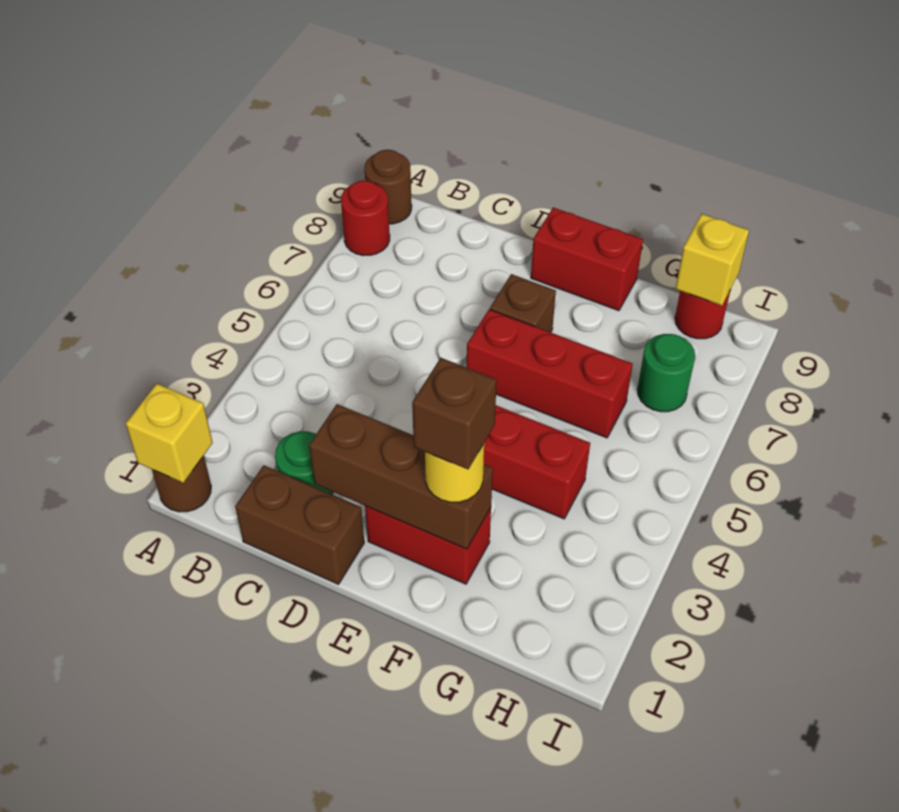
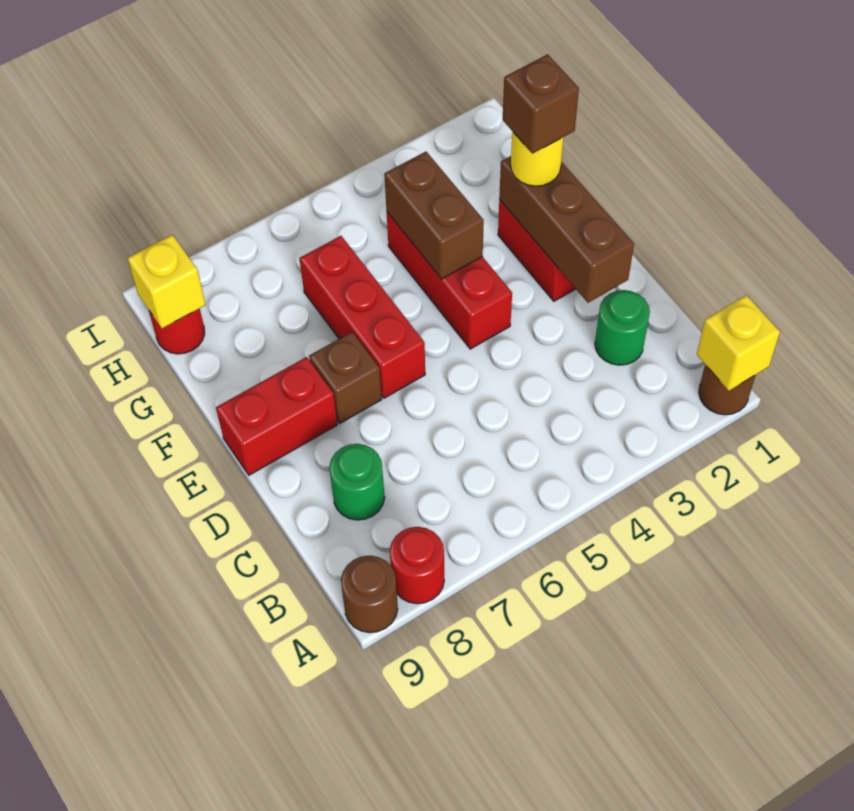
brown 1x2 brick [235,465,364,584] -> brown 1x2 brick moved to [384,152,484,279]
red 1x2 brick [531,208,643,311] -> red 1x2 brick turned to [216,357,337,475]
green 1x1 round brick [637,334,695,412] -> green 1x1 round brick moved to [329,444,385,520]

